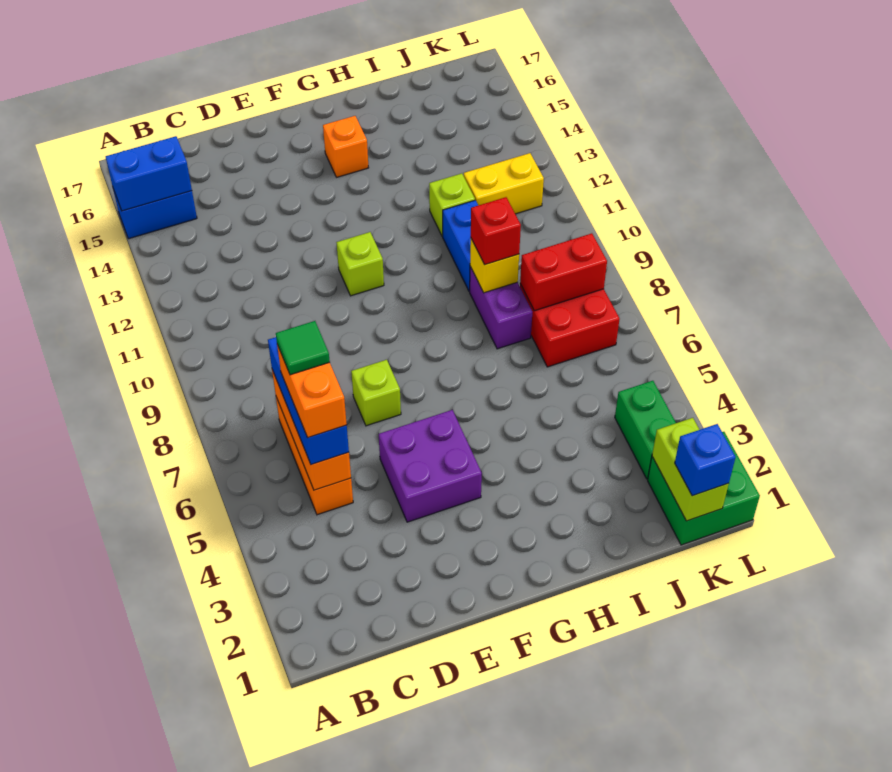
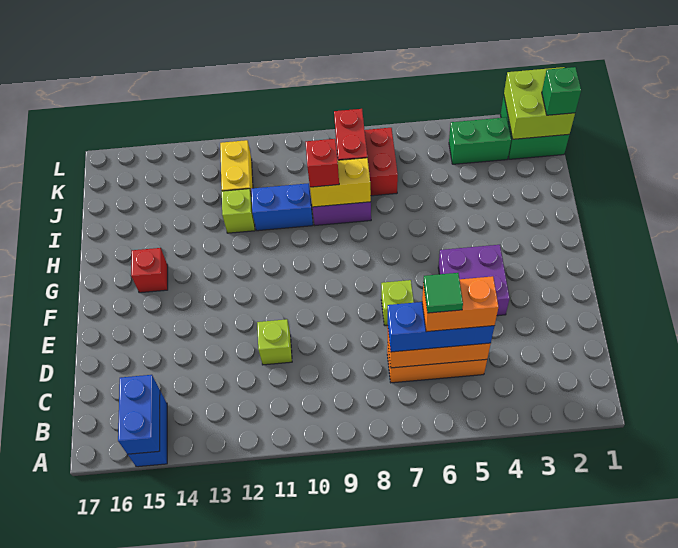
lime 1x1 brick [336,232,384,296] -> lime 1x1 brick moved to [257,319,292,365]
orange 1x1 brick [323,116,369,177] -> red 1x1 brick [131,248,168,293]
yellow 1x1 brick [470,239,519,293] -> yellow 1x2 brick [310,158,371,207]
lime 1x2 brick [652,418,729,521] -> lime 2x2 brick [504,67,575,139]
blue 1x1 brick [675,424,736,496] -> green 1x1 brick [542,67,581,115]

